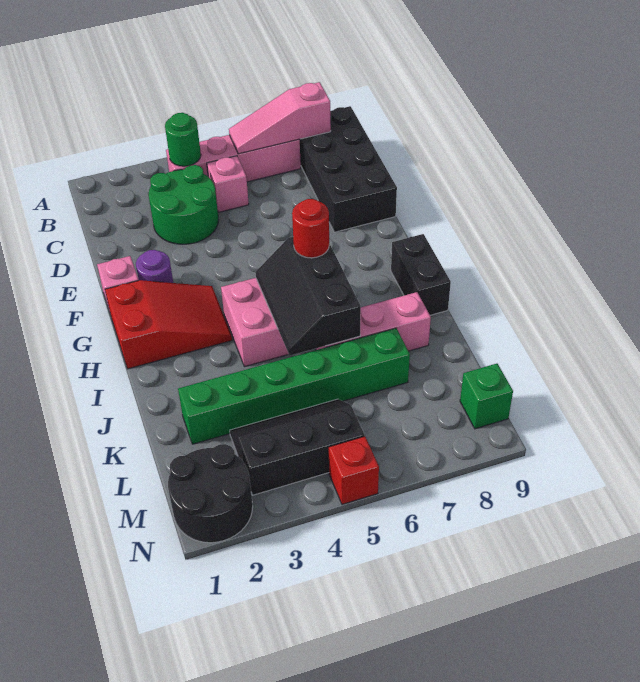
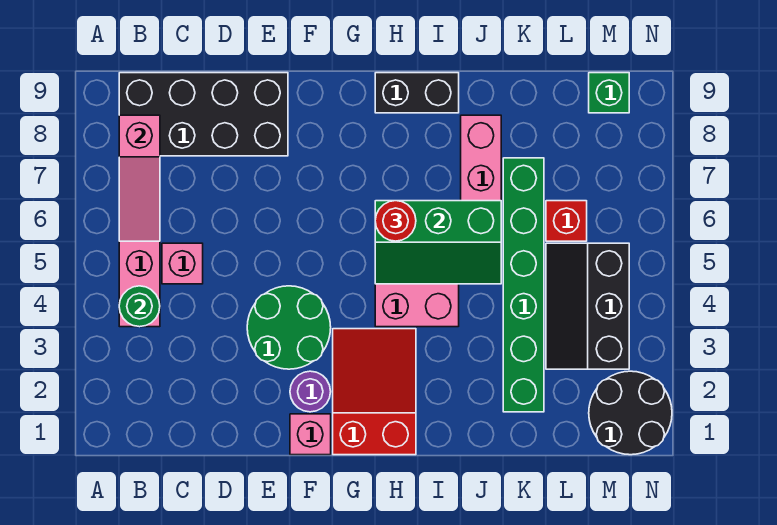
green 2x2 round brick [149,165,219,244] -> green 2x2 round brick moved to [247,286,331,369]
black 2x3 slope [255,237,361,355] -> green 2x3 slope [375,201,501,284]
red 1x1 brick [329,436,379,504] -> red 1x1 brick moved to [546,201,587,241]

